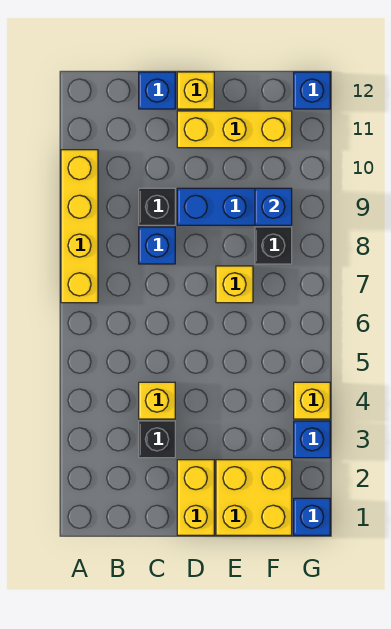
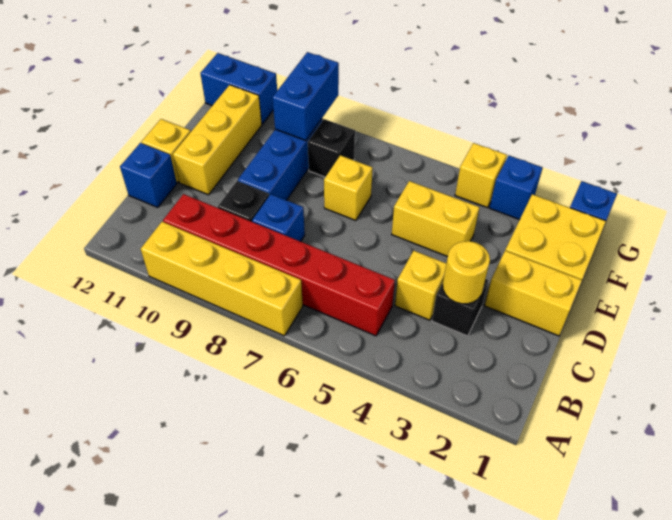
none -> red 1x6 brick [163,194,395,336]
none -> yellow 1x1 round brick [443,241,490,304]
none -> yellow 1x2 brick [392,181,479,257]
blue 1x1 brick [255,188,292,225] -> blue 1x2 brick [272,52,339,141]
blue 1x1 brick [294,72,330,109] -> blue 1x2 brick [200,53,277,124]

